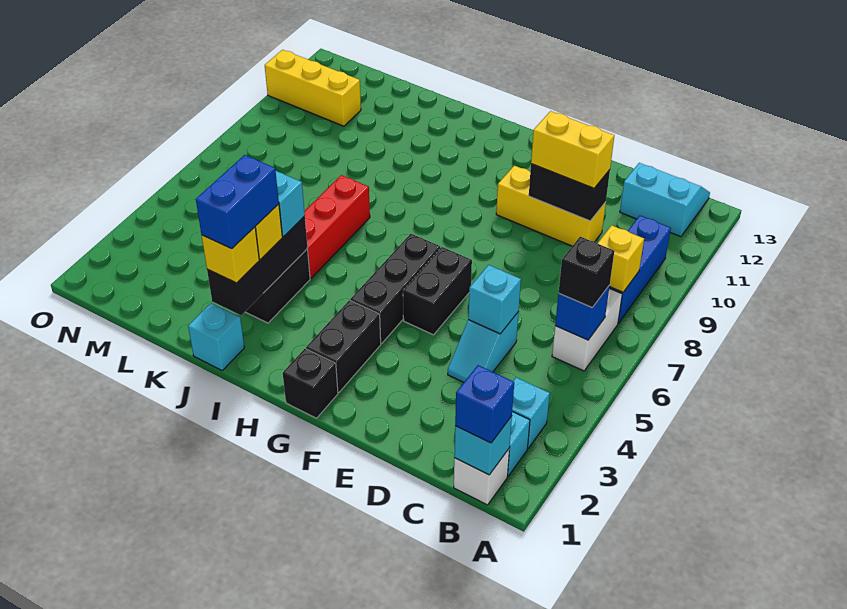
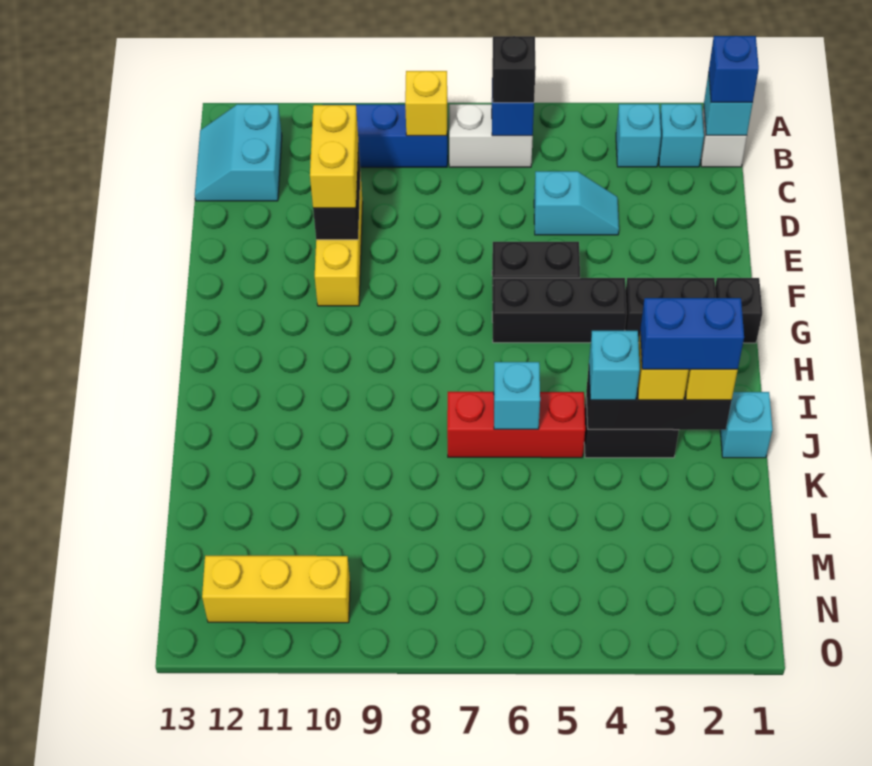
cyan 1x1 brick [468,265,521,334] -> cyan 1x1 brick moved to [494,362,540,429]
yellow 1x3 brick [265,50,361,126] -> yellow 1x3 brick turned to [202,556,350,623]

